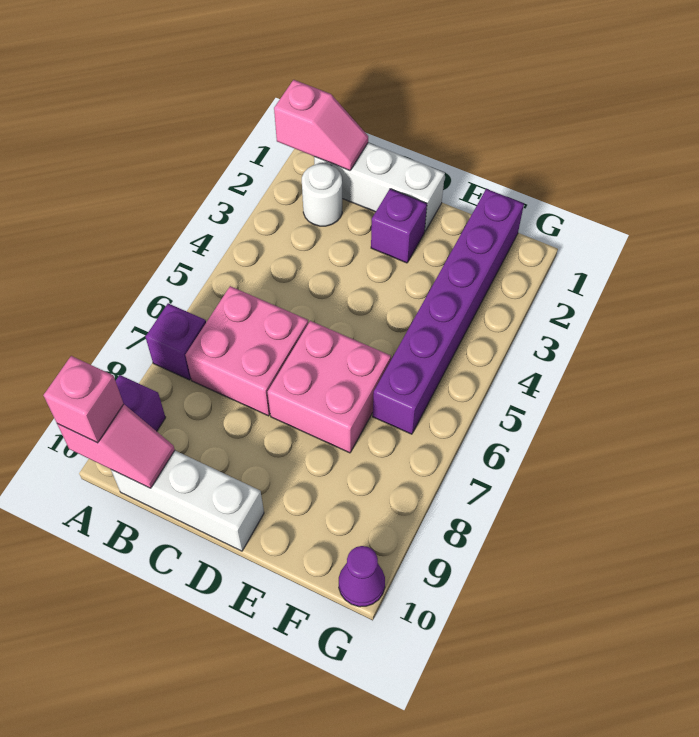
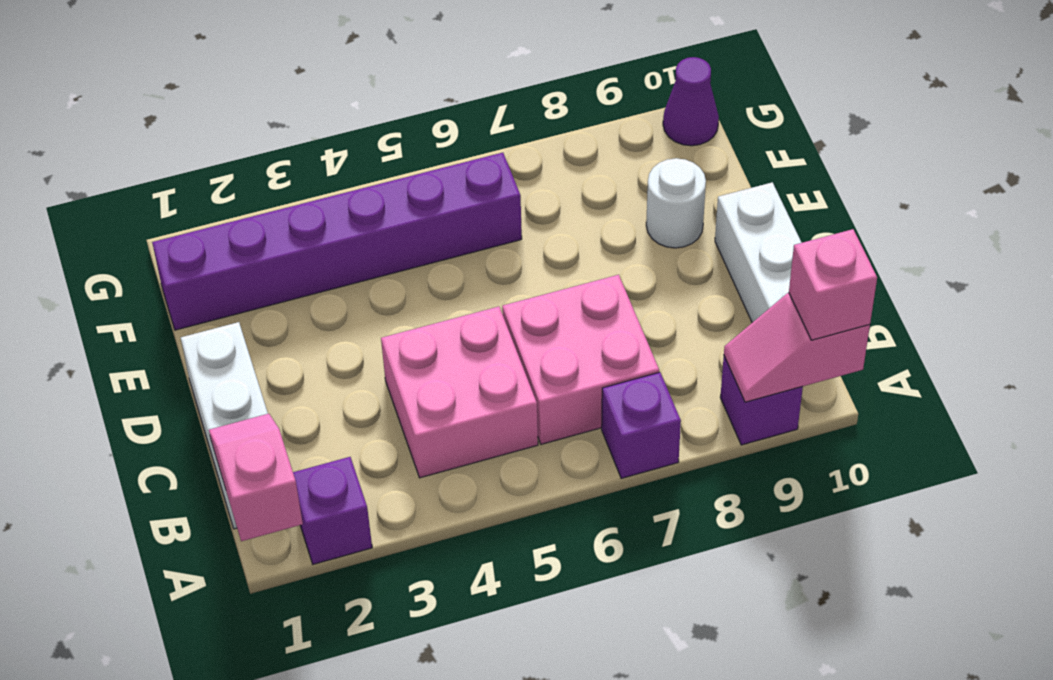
pink 1x2 slope [57,404,175,488] -> pink 1x2 slope turned to [724,293,870,402]
white 1x1 round brick [302,164,342,226] -> white 1x1 round brick moved to [646,158,706,248]
purple 1x1 brick [371,189,427,263] -> purple 1x1 brick moved to [293,457,372,564]
pink 2x2 brick [268,321,391,453] -> pink 2x2 brick moved to [381,307,538,478]

